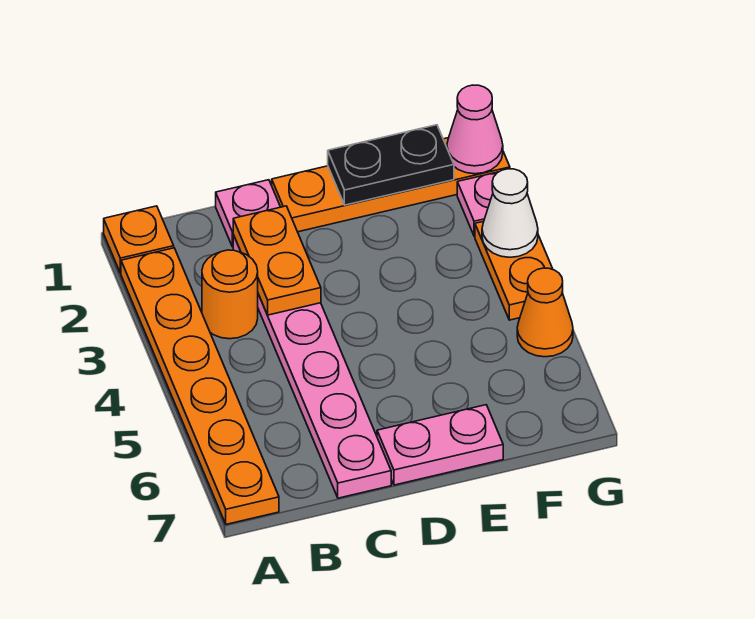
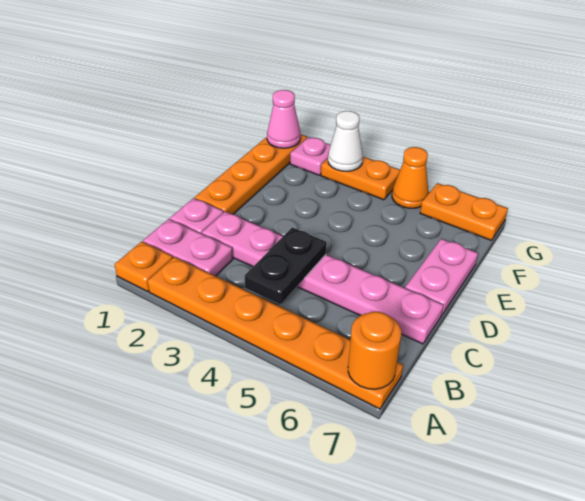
none -> pink 1x2 plate [143,219,233,276]
orange 1x1 round brick [202,250,258,339] -> orange 1x1 round brick moved to [348,312,401,389]
orange 1x2 plate [233,206,321,315] -> orange 1x2 plate moved to [420,183,508,240]
black 1x2 plate [328,125,454,205] -> black 1x2 plate moved to [245,227,327,304]

